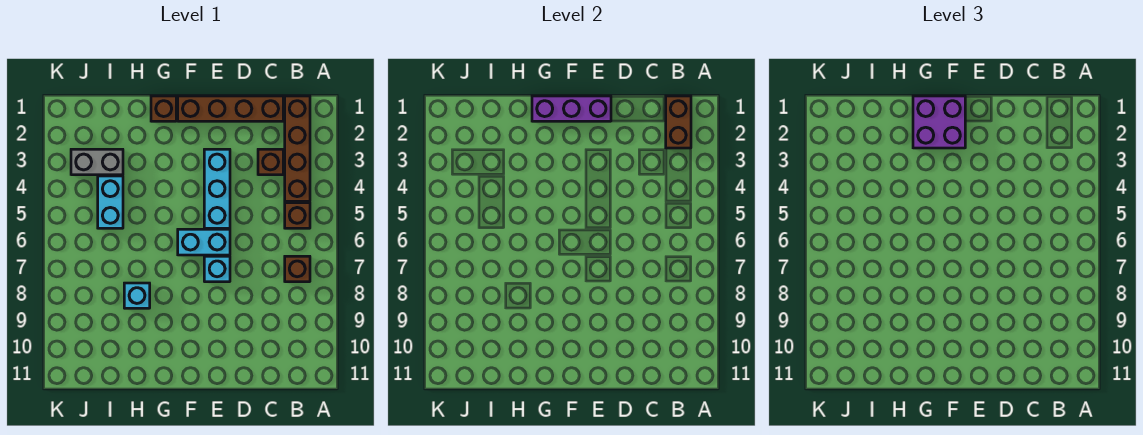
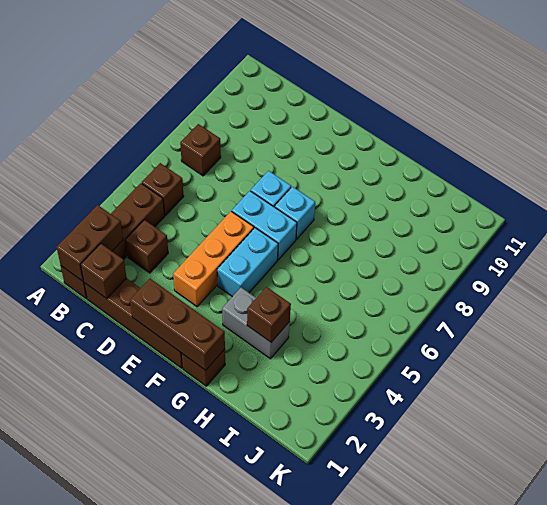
none -> brown 1x1 brick [81,244,127,299]
purple 1x3 brick [532,96,611,121] -> brown 1x3 brick [130,279,225,370]
cyan 1x3 brick [204,149,230,228] -> orange 1x3 brick [173,211,254,307]
purple 2x2 brick [913,96,965,148] -> none
none -> brown 1x1 brick [247,287,291,342]
cyan 1x1 brick [124,283,150,308] -> cyan 1x1 brick moved to [275,187,315,239]
grey 1x2 brick [71,149,123,175] -> grey 1x2 brick moved to [222,288,290,359]
cyan 1x2 brick [98,176,123,228] -> cyan 1x2 brick moved to [217,228,278,297]

